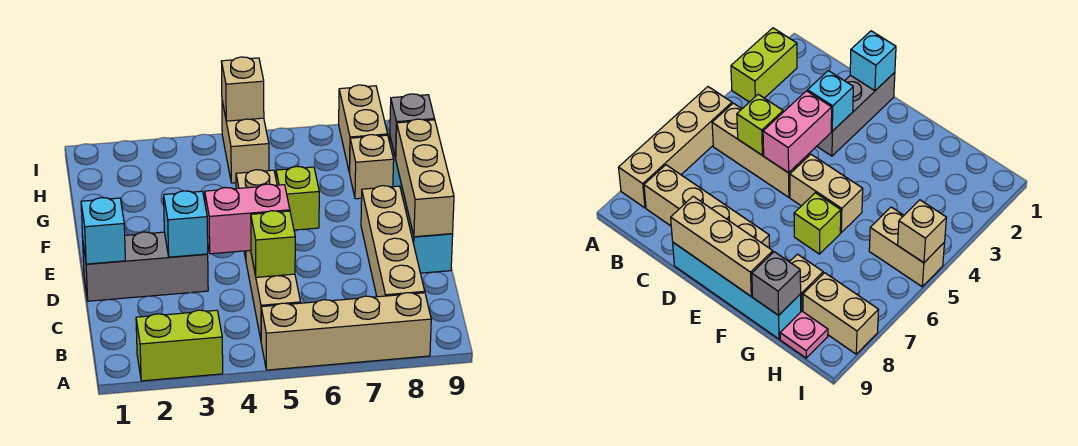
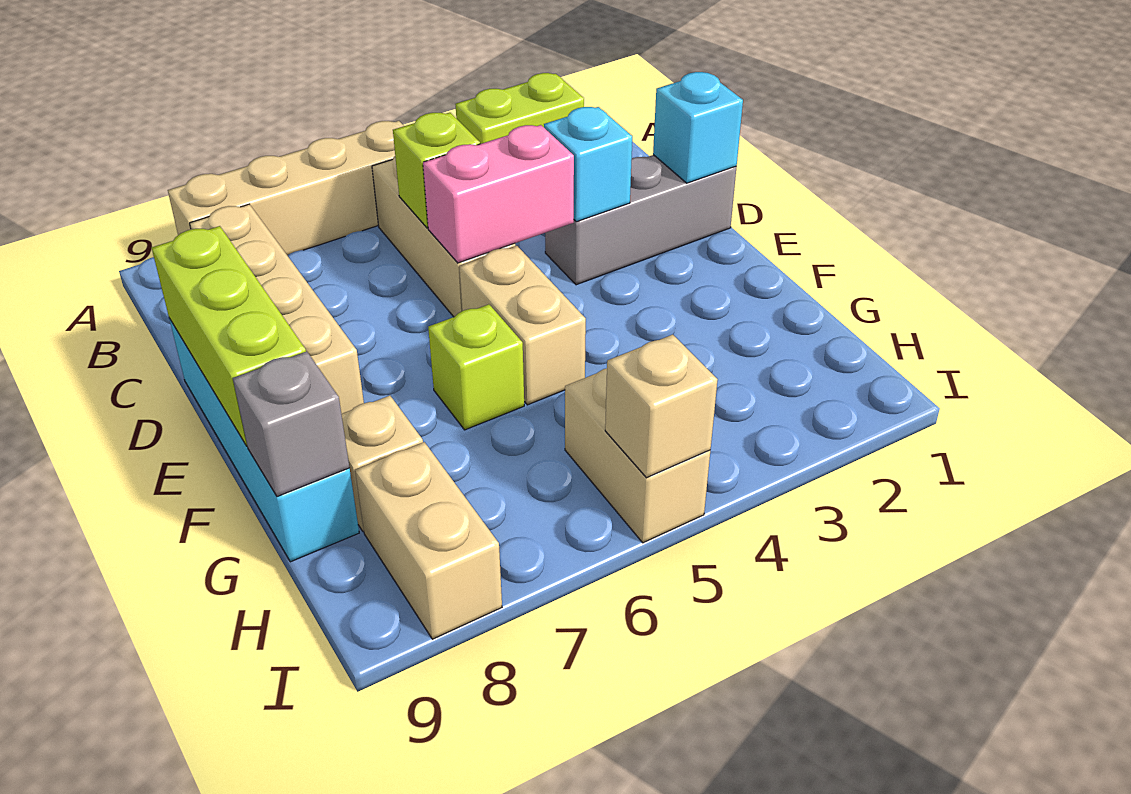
tan 1x3 brick [395,119,454,237] -> lime 1x3 brick [152,226,306,446]
pink 1x1 plate [780,311,828,358] -> none

